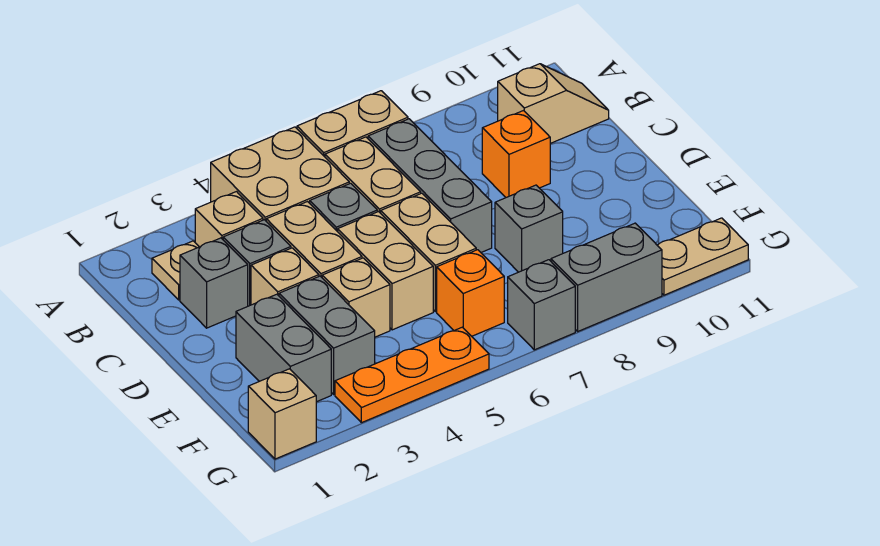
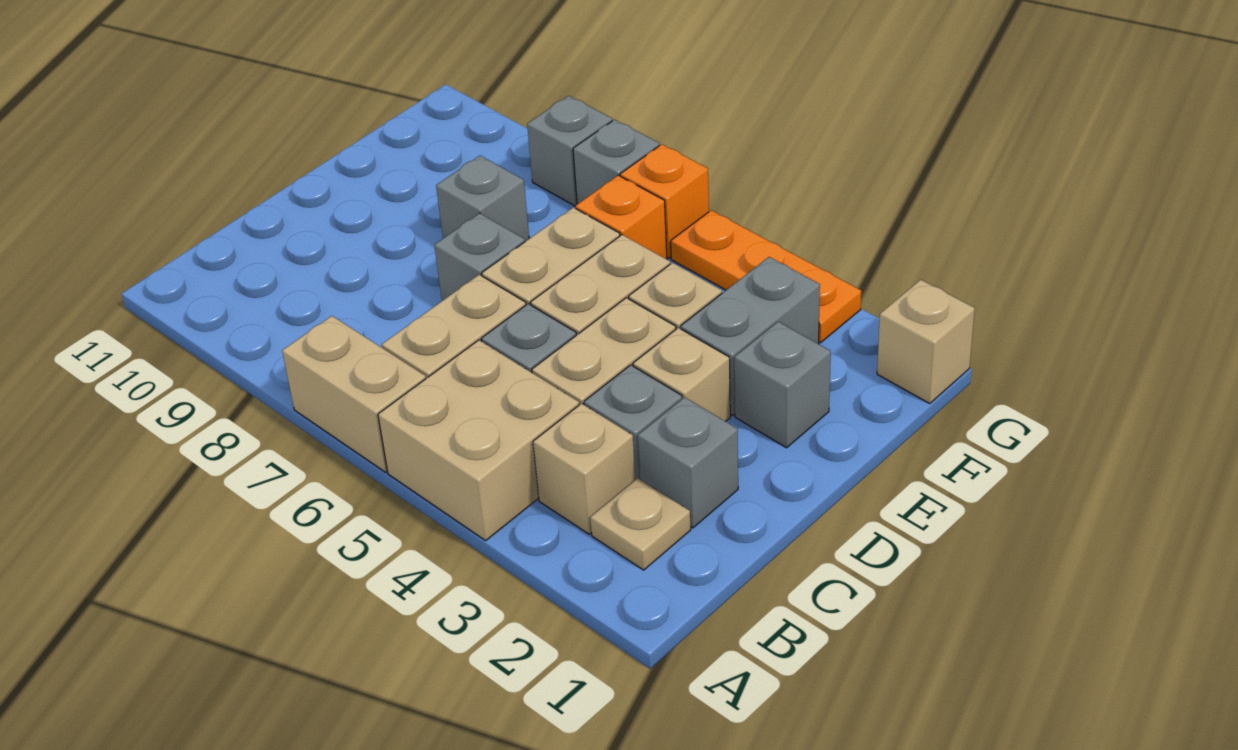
grey 1x3 brick [368,119,492,252] -> grey 1x1 brick [434,213,525,301]
tan 1x2 slope [498,64,609,143] -> none
orange 1x1 brick [482,111,550,197] -> orange 1x1 brick moved to [620,144,709,258]
grey 1x2 brick [236,294,331,402] -> grey 1x1 brick [734,322,831,448]
grey 1x2 brick [551,223,662,331] -> grey 1x1 brick [527,96,612,206]
tan 1x2 plate [657,218,748,295] -> none

